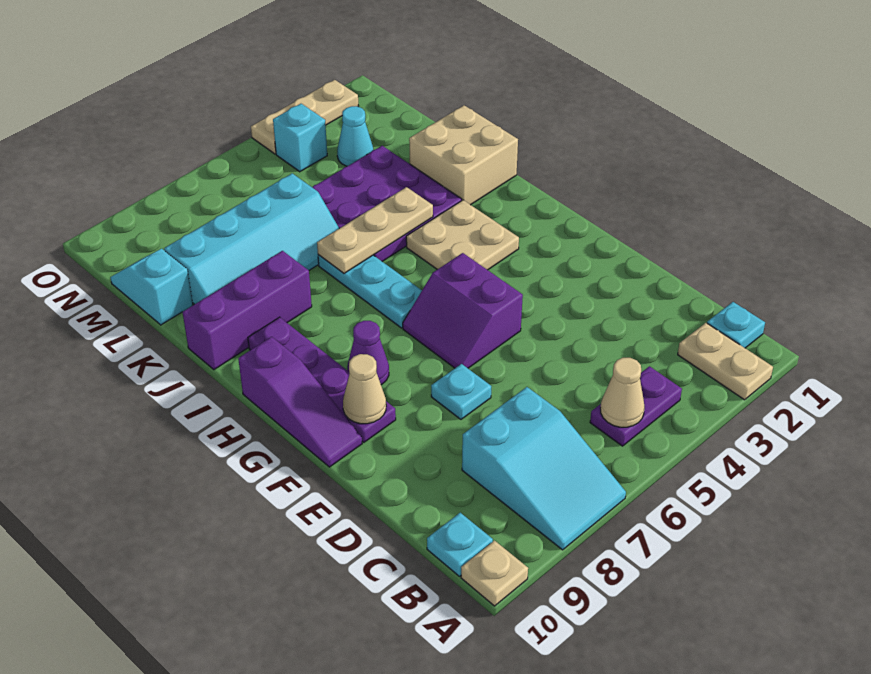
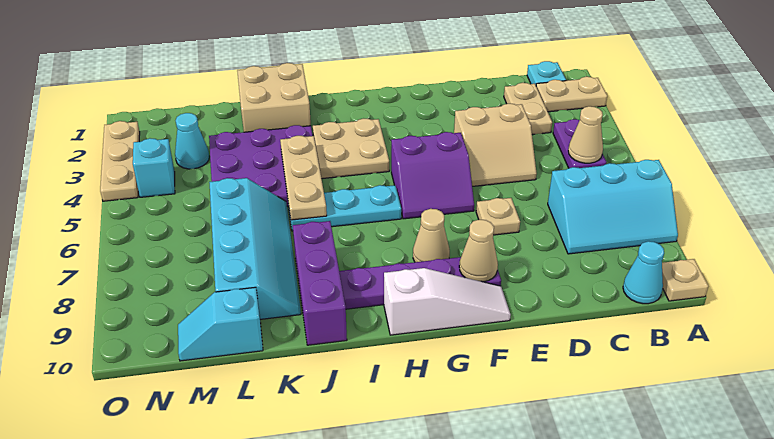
cyan 2x3 slope [462,387,626,550] -> cyan 2x3 slope turned to [548,160,678,254]
cyan 1x1 plate [427,513,493,576] -> cyan 1x1 cone [623,241,664,304]
none -> tan 1x2 plate [504,83,552,134]
none -> tan 2x2 slope [454,104,537,186]
cyan 1x1 plate [431,364,491,419] -> tan 1x1 plate [476,198,520,235]
purple 1x3 slope [238,337,362,467] -> white 1x3 slope [384,268,511,335]
purple 1x1 cone [347,321,389,385] -> tan 1x1 cone [413,209,450,262]

